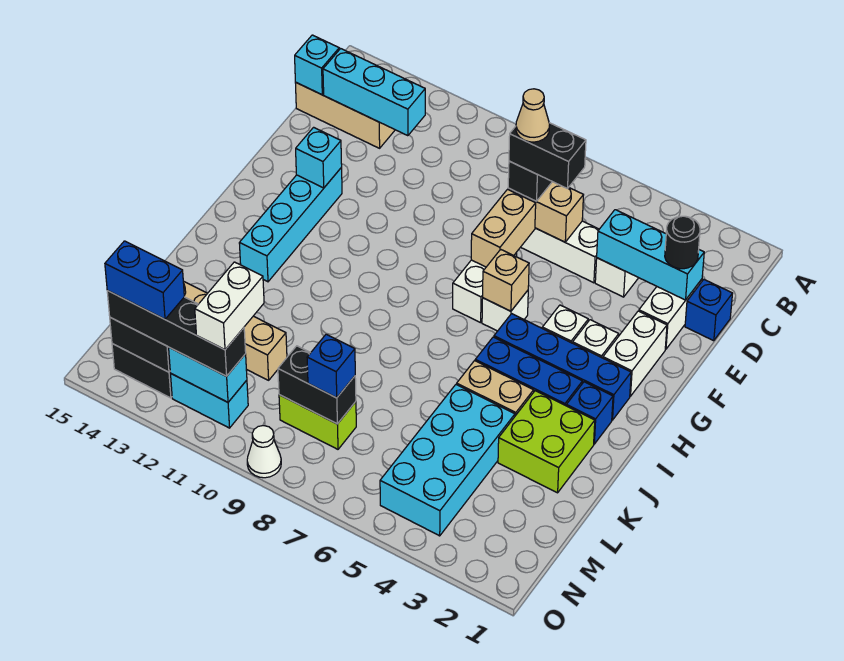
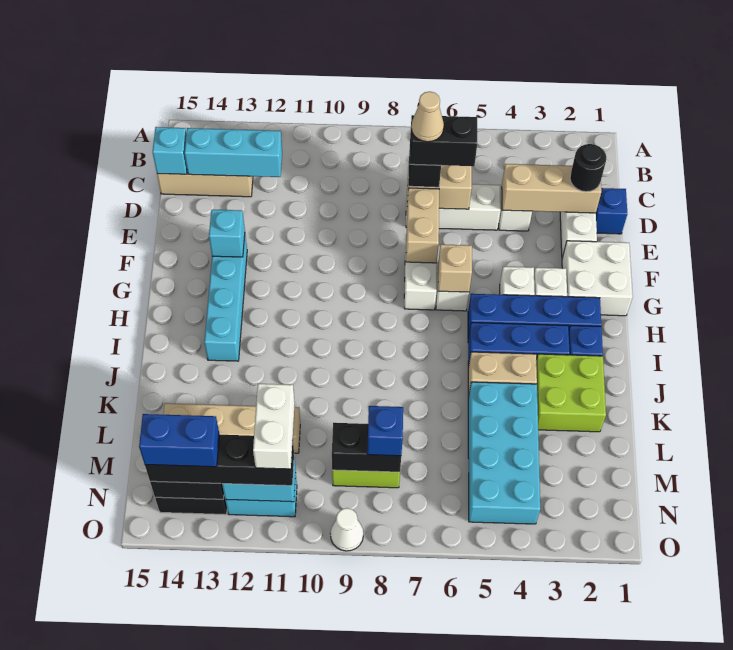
cyan 1x3 brick [597,210,704,300] -> tan 1x3 brick [502,164,601,213]
white 1x2 brick [603,311,667,396] -> white 2x2 brick [562,241,633,316]

